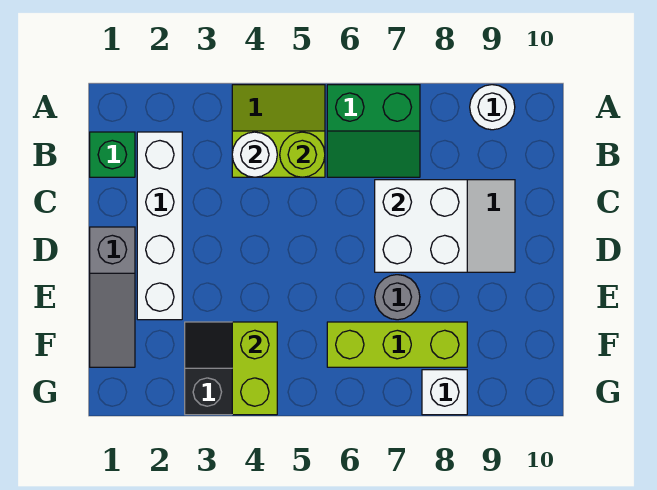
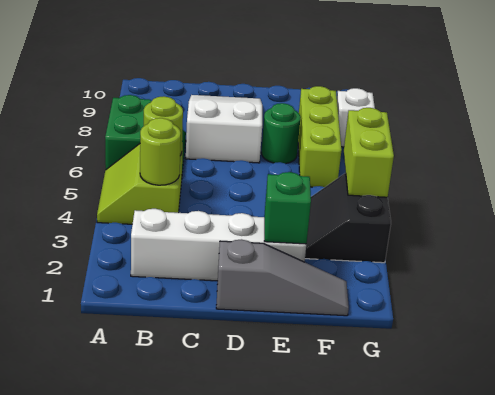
white 1x1 round brick [470,85,515,130] -> none
green 1x1 brick [90,132,135,177] -> green 1x1 brick moved to [264,172,311,244]
white 1x1 round brick [232,132,277,177] -> lime 1x1 round brick [140,118,181,185]
white 2x2 brick [375,180,467,272] -> none
grey 1x1 round brick [375,275,420,320] -> green 1x1 round brick [261,103,301,163]
lime 1x2 brick [232,322,277,415] -> lime 1x2 brick turned to [343,108,394,197]

